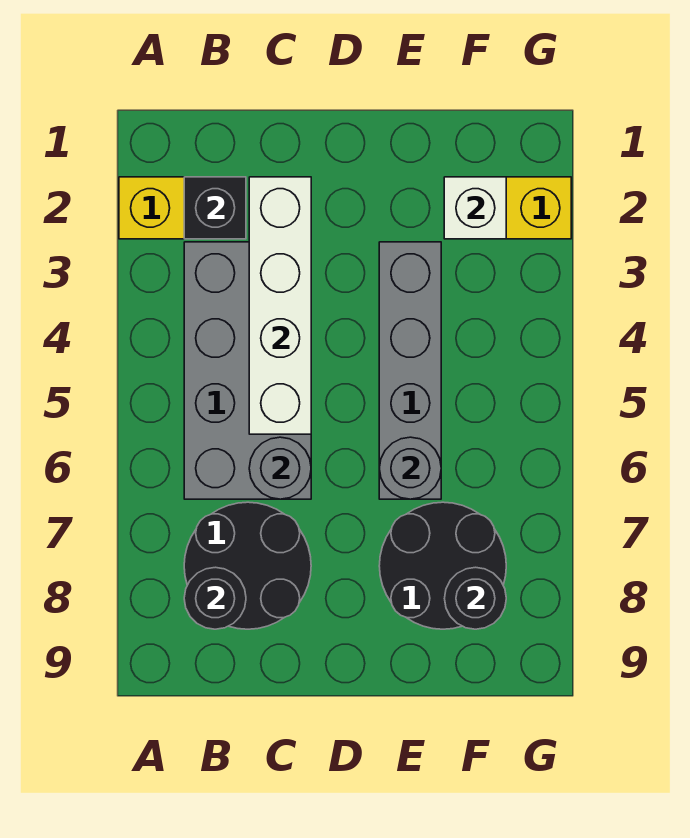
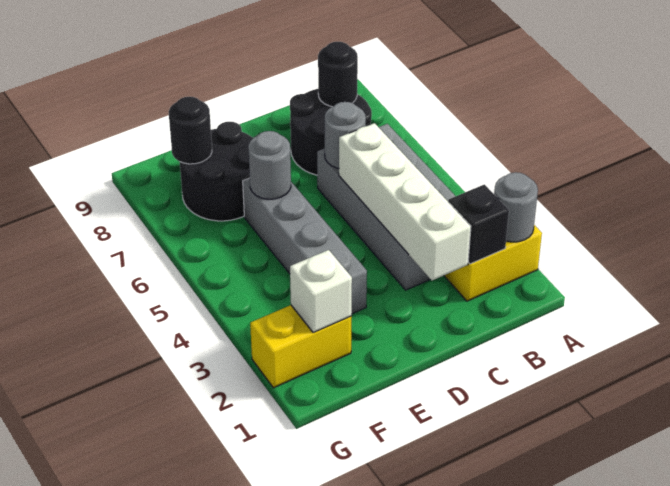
none -> grey 1x1 round brick [494,172,538,242]

